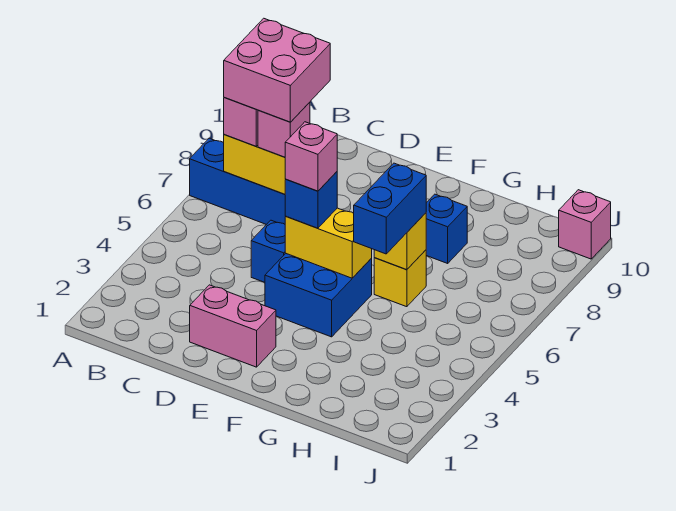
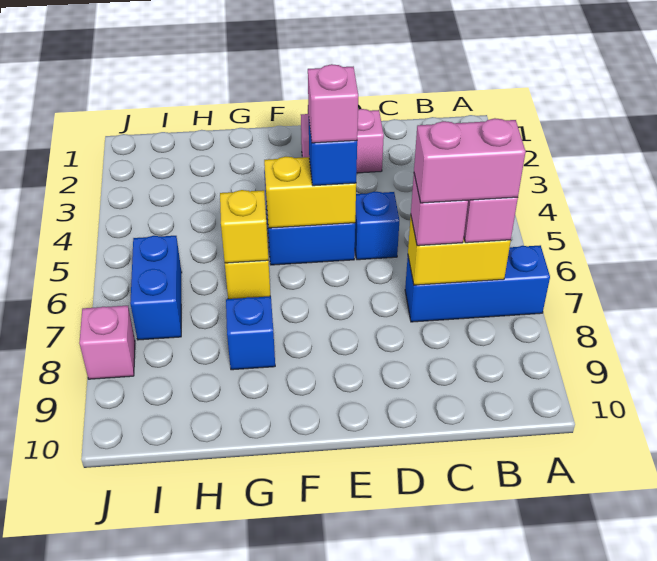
pink 2x2 brick [224,18,330,122] -> pink 1x2 brick [414,118,526,203]
blue 1x2 brick [354,163,426,254] -> blue 1x2 brick moved to [130,236,182,340]
pink 1x1 brick [559,190,611,259] -> pink 1x1 brick moved to [79,306,135,379]

